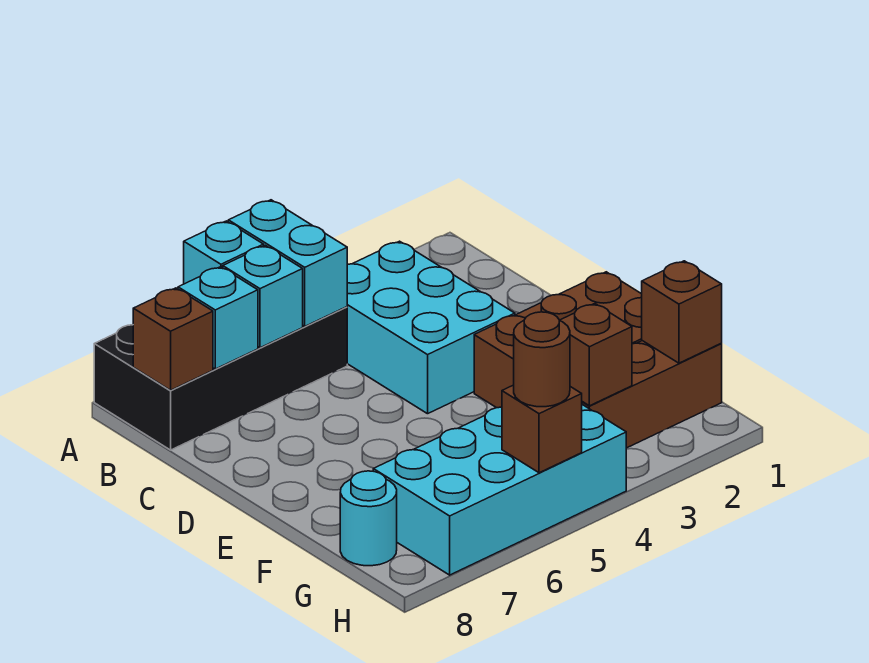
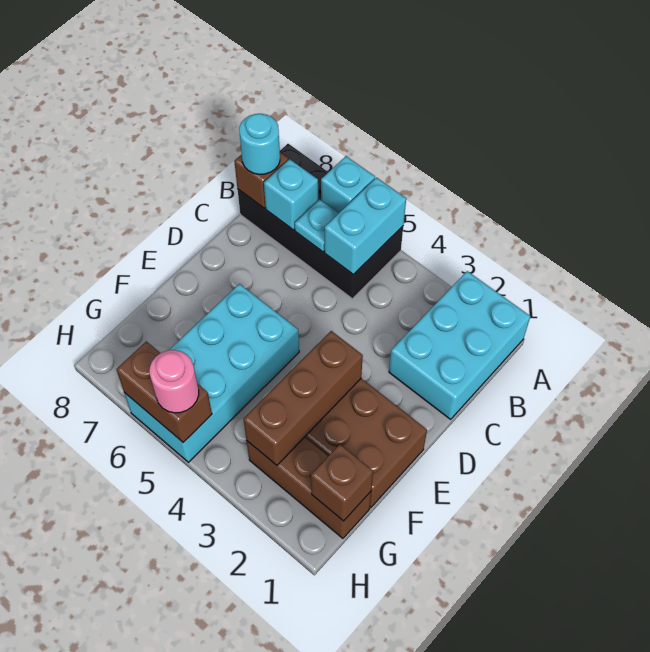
cyan 2x3 brick [347,241,515,414] -> cyan 2x3 brick moved to [389,271,530,419]
cyan 1x1 brick [223,245,303,348] -> cyan 1x1 plate [295,199,339,252]
brown 1x1 brick [559,304,632,406] -> brown 1x3 brick [243,331,363,465]
cyan 2x4 brick [373,405,626,575] -> cyan 2x4 brick turned to [124,284,299,462]
cyan 1x1 round brick [340,471,397,566] -> cyan 1x1 round brick moved to [239,114,280,174]
brown 1x1 brick [502,385,582,473] -> brown 1x2 brick [116,341,212,442]
brown 1x1 round brick [514,312,570,407] -> pink 1x1 round brick [149,350,199,413]

